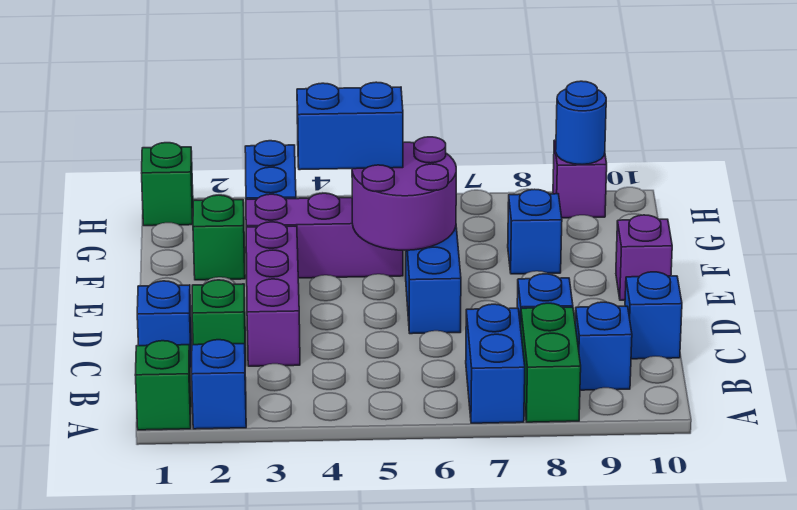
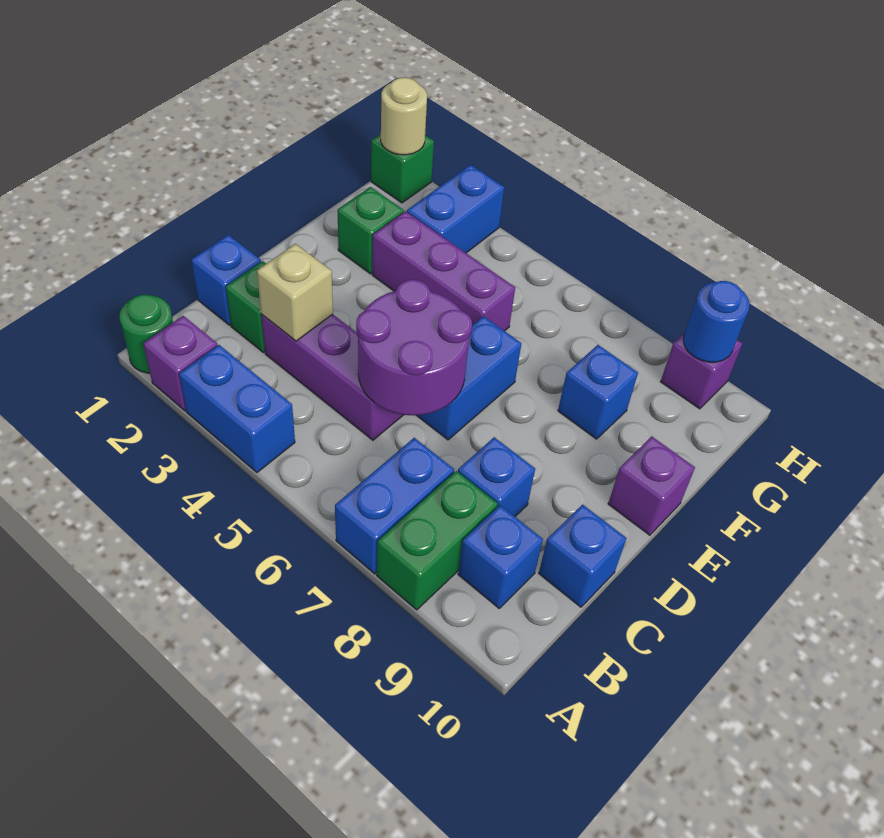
green 1x1 brick [135,341,191,430] -> green 1x1 round brick [119,295,173,373]
blue 1x1 brick [192,340,246,429] -> purple 1x1 brick [143,316,218,411]
purple 1x3 brick [246,222,300,366] -> purple 1x3 brick turned to [261,314,403,440]
none -> tan 1x1 brick [257,244,333,341]
purple 2x2 round brick [352,137,456,250] -> purple 2x2 round brick moved to [356,280,472,415]
blue 1x2 brick [297,82,403,170] -> blue 1x2 brick moved to [179,345,295,472]
none -> tan 1x1 round brick [381,78,427,155]

